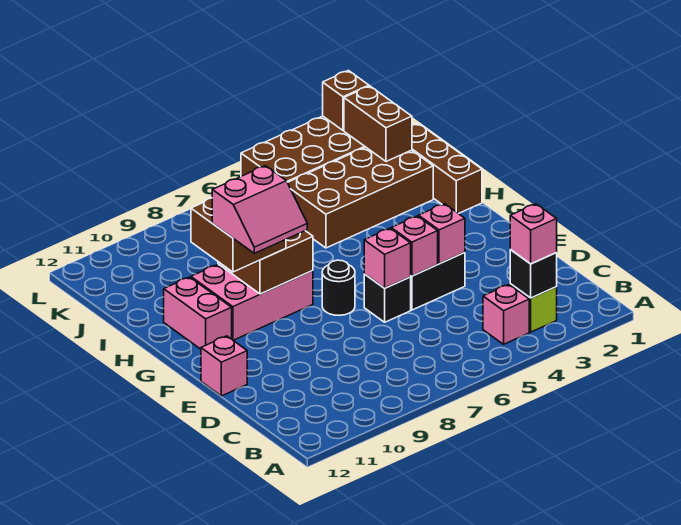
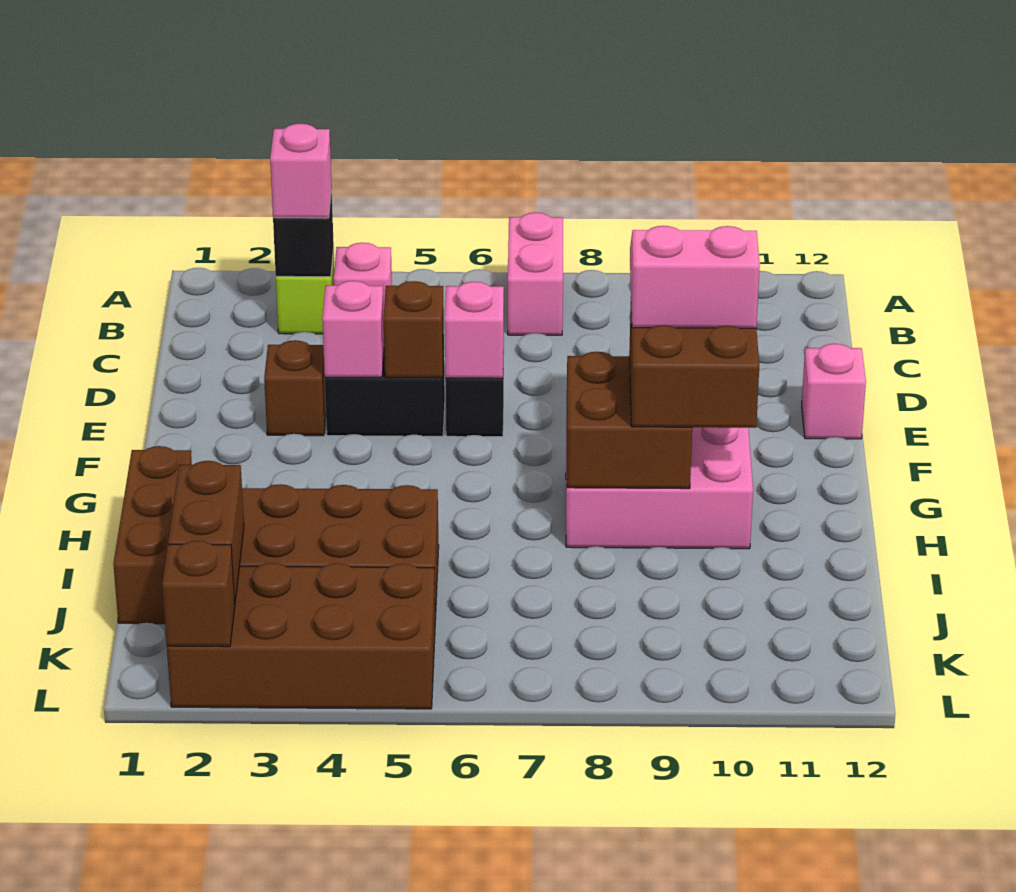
none -> brown 1x1 brick [264,340,326,436]
pink 1x1 brick [391,216,438,276] -> brown 1x1 brick [384,281,444,378]
black 1x1 round brick [322,260,355,315] -> none
pink 1x2 brick [164,277,232,349] -> pink 1x2 brick moved to [508,212,563,335]

